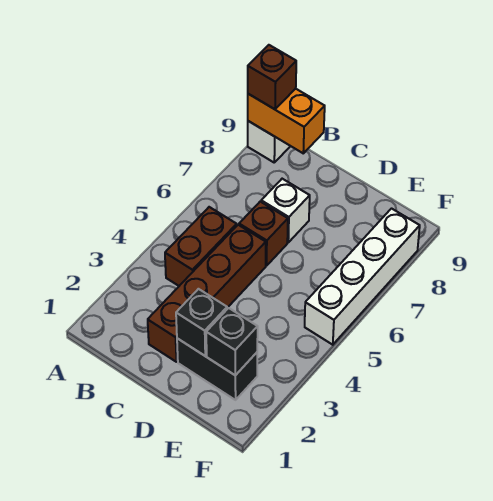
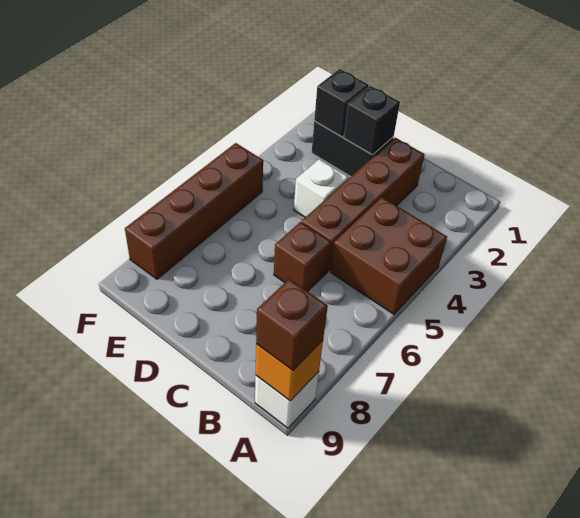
orange 1x2 brick [248,89,325,153] -> orange 1x1 brick [256,341,323,401]
brown 1x2 brick [165,207,237,286] -> brown 2x2 brick [330,197,447,314]
white 1x1 brick [261,179,310,242] -> white 1x1 brick moved to [294,159,348,217]
white 1x4 brick [305,209,420,345] -> brown 1x4 brick [125,143,263,279]

